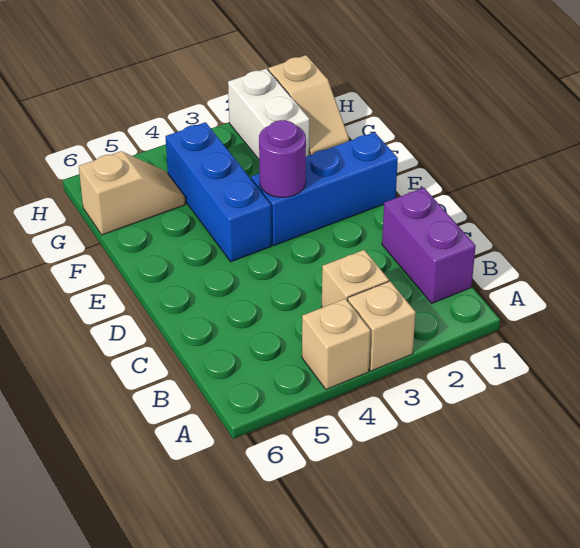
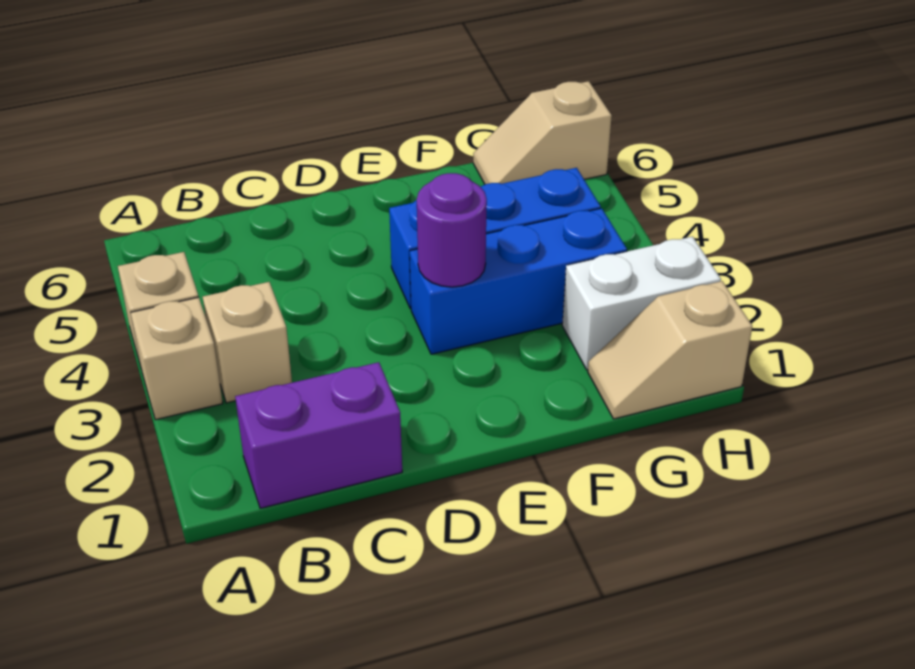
blue 1x3 brick [251,132,398,246] -> blue 1x3 brick turned to [410,208,627,354]
tan 1x2 slope [79,151,186,235] -> tan 1x2 slope turned to [473,81,612,184]

